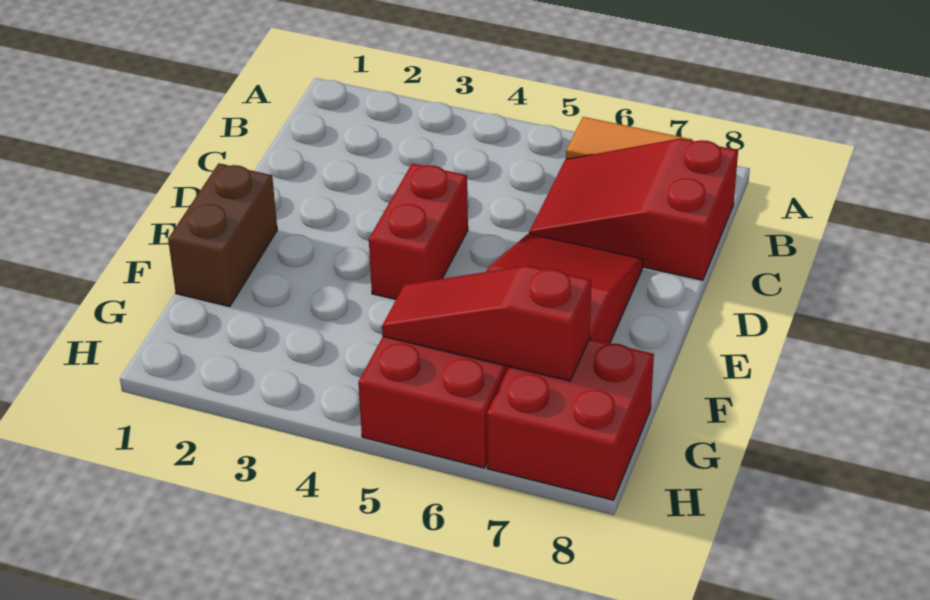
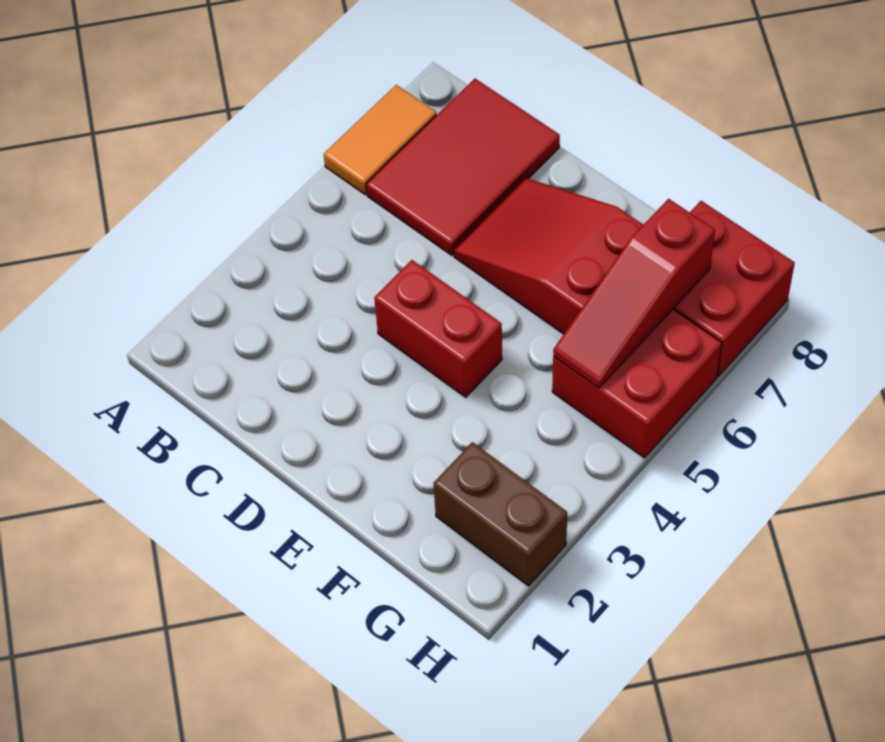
red 2x3 slope [529,138,738,280] -> red 2x3 tile [366,79,560,255]
brown 1x2 brick [168,163,277,307] -> brown 1x2 brick moved to [434,442,567,586]

